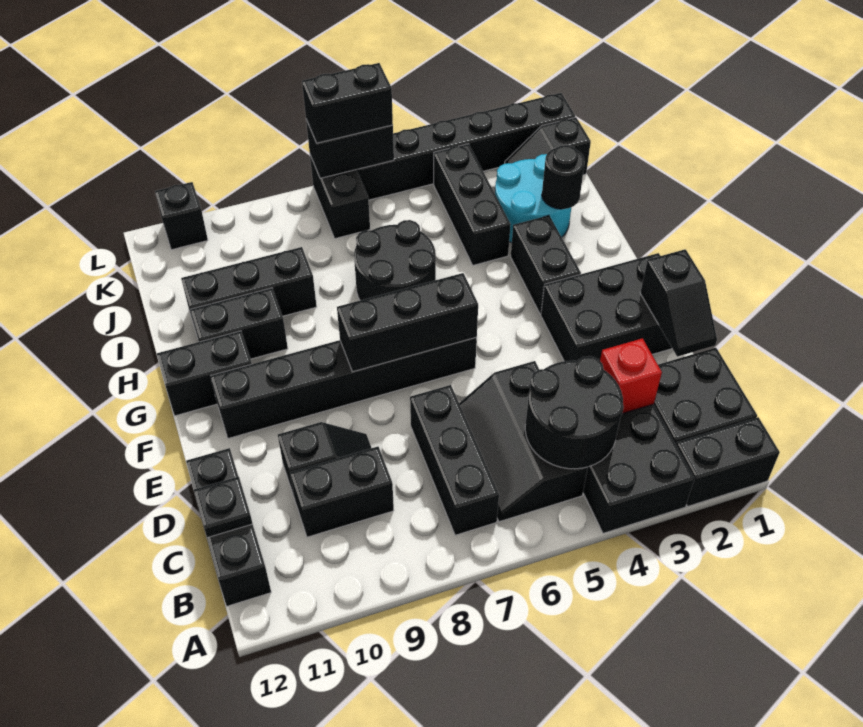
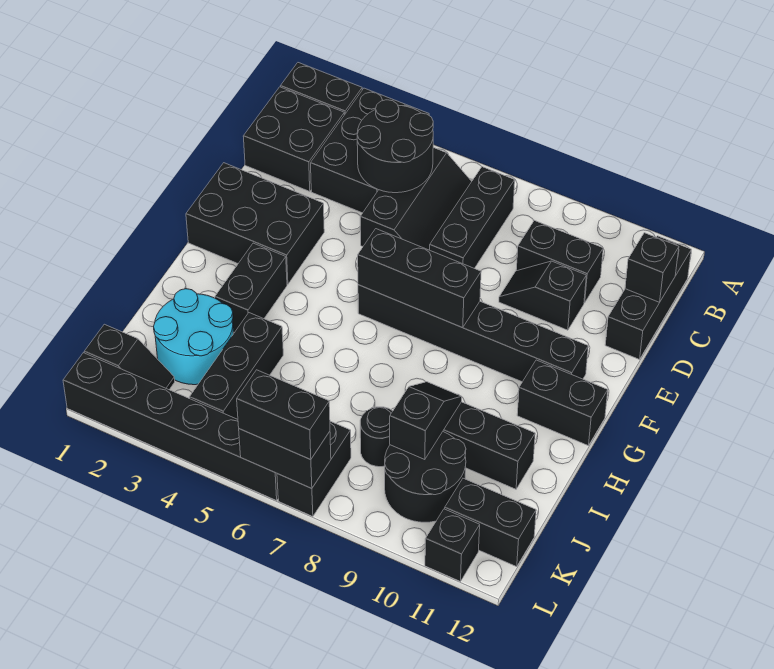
red 1x1 brick [600,338,662,413] -> none
black 1x1 plate [194,476,253,538] -> black 1x1 brick [625,233,679,302]
black 1x2 slope [640,249,717,357] -> black 1x2 slope moved to [390,382,462,460]
black 2x2 round brick [354,220,436,300] -> black 2x2 round brick moved to [385,432,466,522]
black 1x2 brick [191,288,288,359] -> black 1x2 brick moved to [445,478,536,567]
black 1x1 round brick [542,145,585,209] -> black 1x1 round brick moved to [360,407,393,467]

